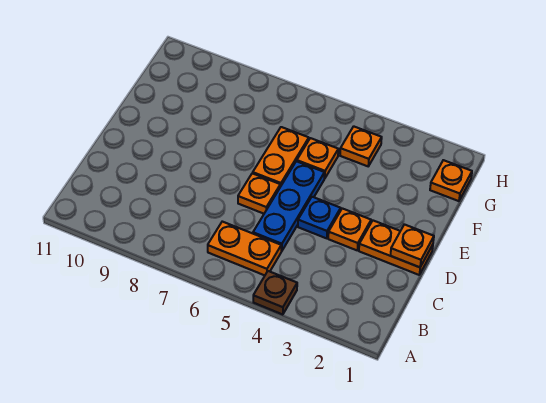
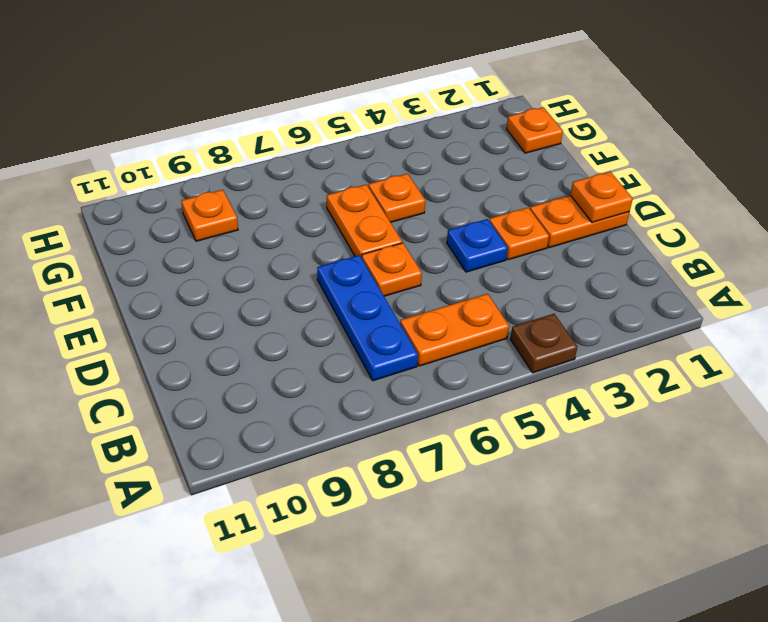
blue 1x3 plate [253,161,324,251] -> blue 1x3 plate moved to [317,255,418,381]
orange 1x1 plate [340,126,382,166] -> orange 1x1 plate moved to [181,190,238,241]

